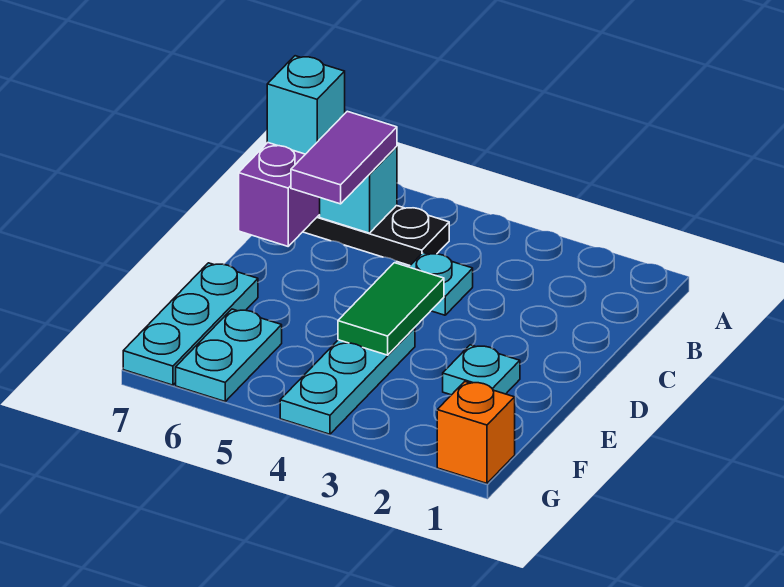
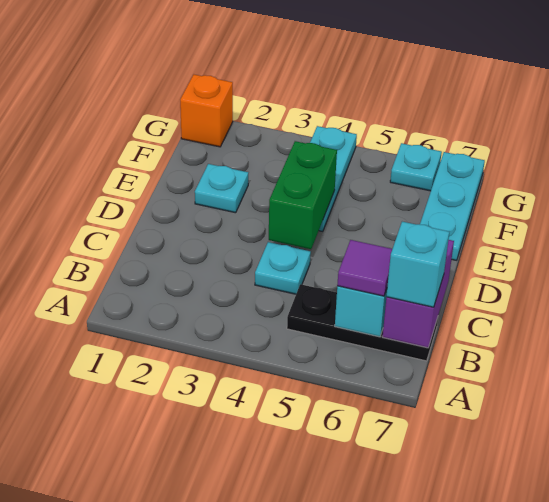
purple 1x2 tile [291,111,397,204] -> purple 1x1 tile [337,240,392,296]
green 1x2 tile [338,263,444,355] -> green 1x2 brick [269,141,337,249]
cyan 1x2 plate [176,309,282,401] -> cyan 1x1 plate [390,143,442,191]

